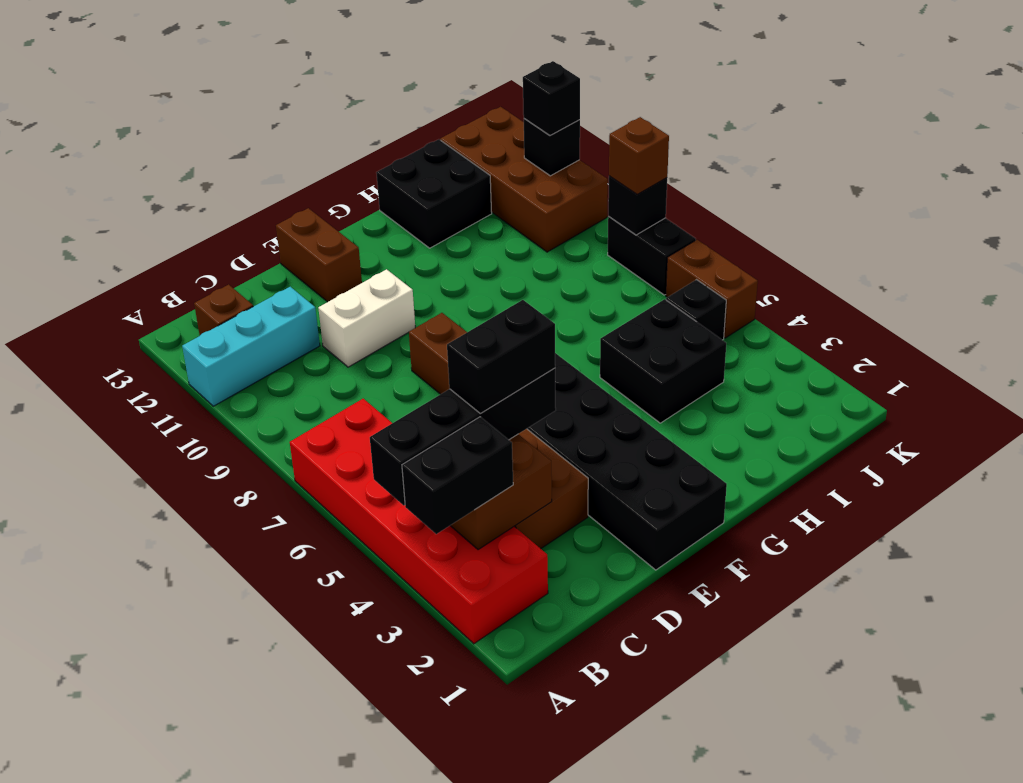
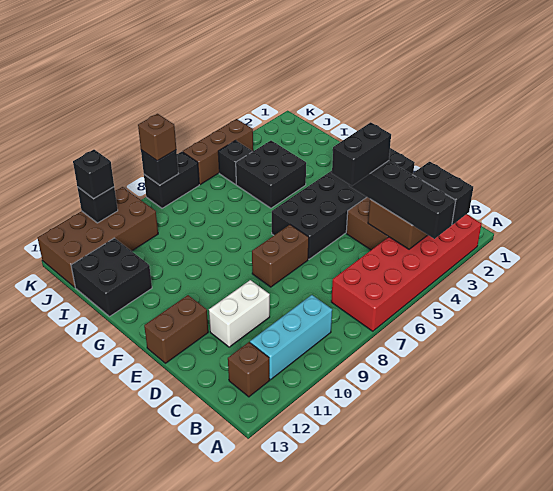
cyan 1x3 brick [182,287,320,406] -> cyan 1x3 brick turned to [250,295,332,380]
black 1x2 brick [447,300,555,413] -> black 1x2 brick turned to [332,122,391,186]
white 1x2 brick [318,269,415,367] -> white 1x2 brick turned to [209,280,270,347]
brown 1x2 brick [666,240,758,338] -> brown 1x3 brick [183,119,253,184]

